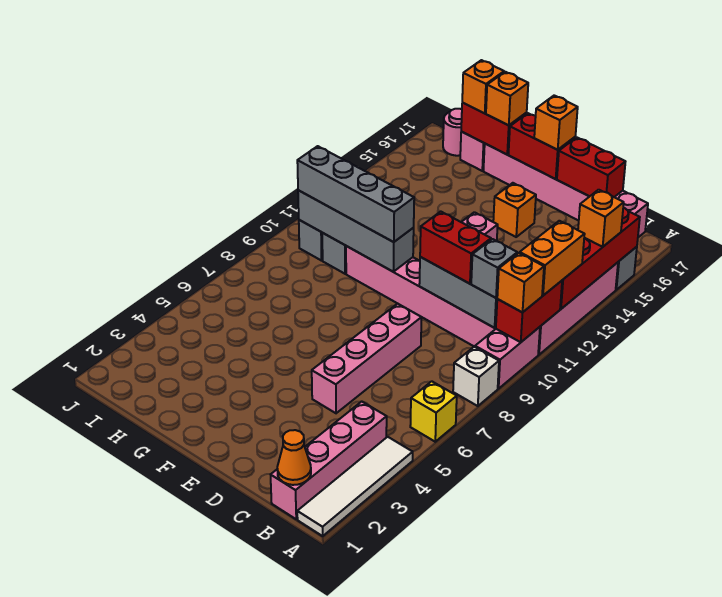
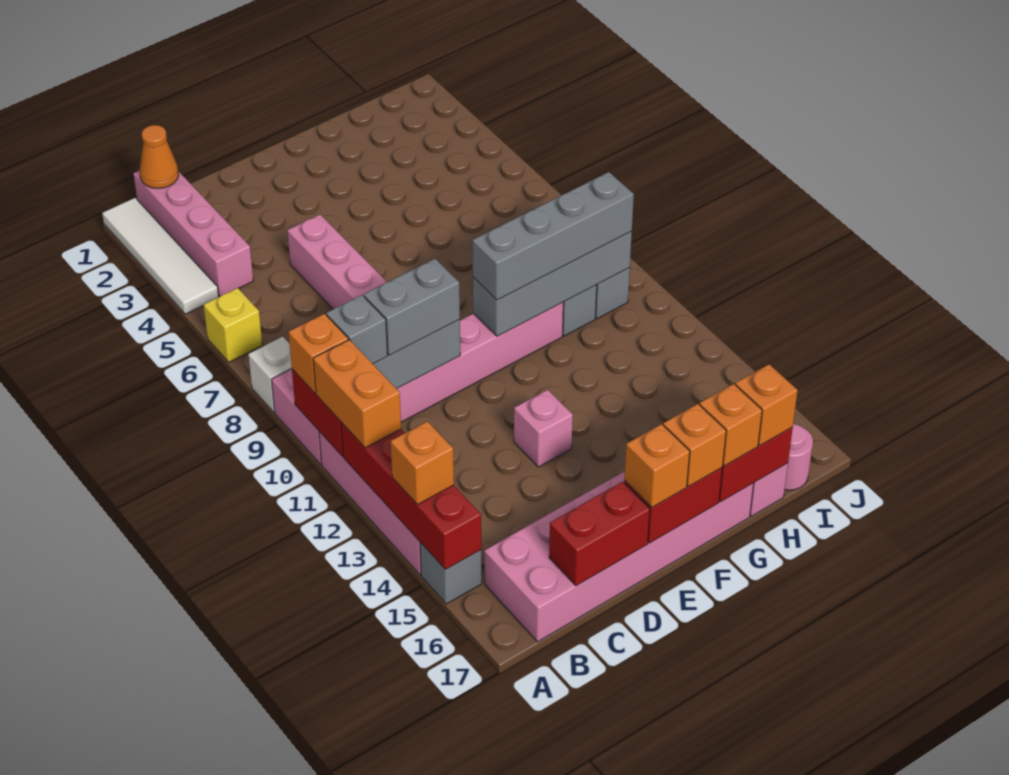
pink 1x6 brick [483,144,648,237] -> pink 2x6 brick [484,471,754,642]
red 1x2 brick [420,212,491,284] -> grey 1x2 brick [364,259,460,355]
orange 1x1 brick [493,183,536,237] -> orange 1x1 brick moved to [663,404,726,486]

